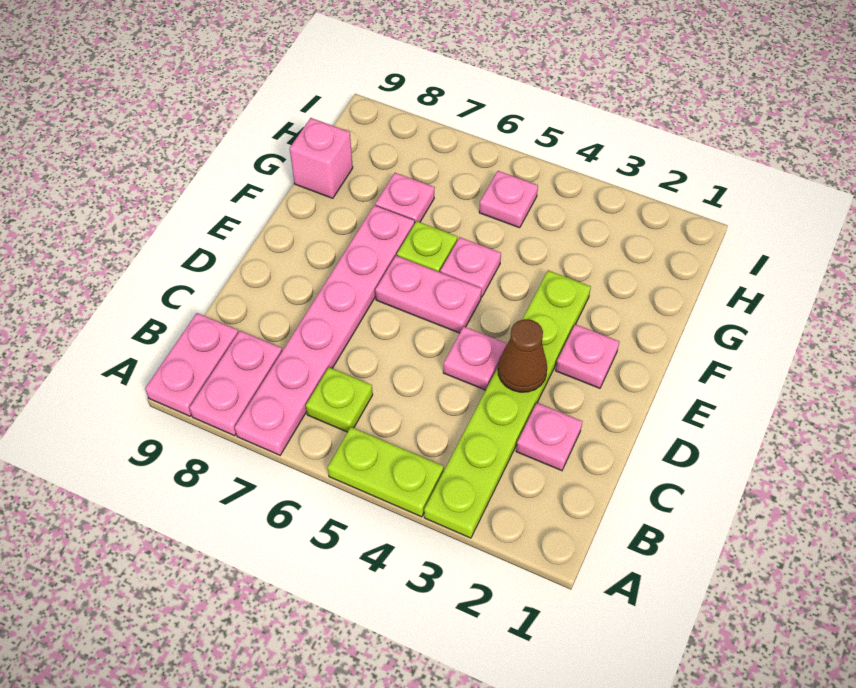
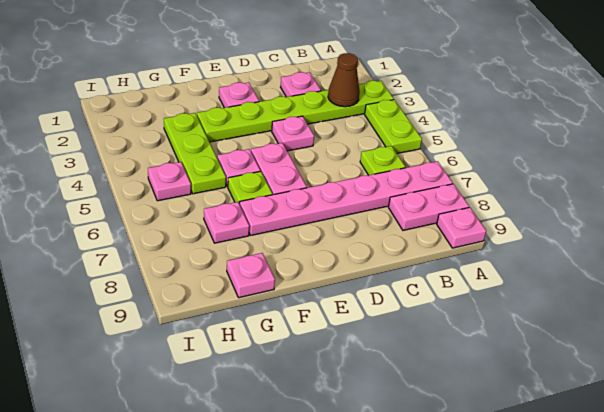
pink 1x2 plate [145,313,238,416] -> pink 1x1 plate [437,207,486,248]
brown 1x1 cone [498,319,547,392] -> brown 1x1 cone moved to [328,53,360,107]
none -> lime 1x3 plate [164,113,226,194]
pink 1x1 brick [289,118,353,198] -> pink 1x1 plate [227,253,275,298]

